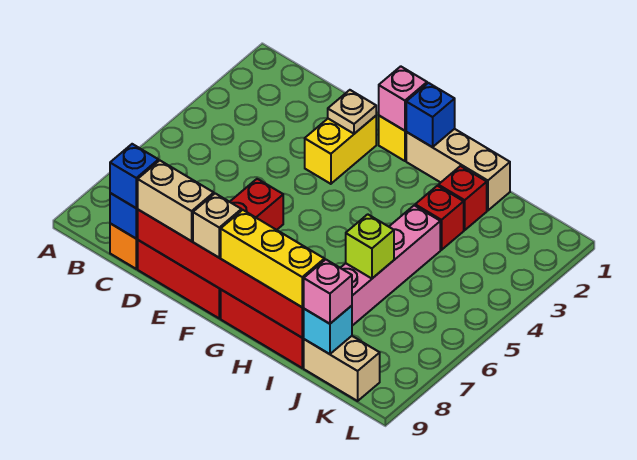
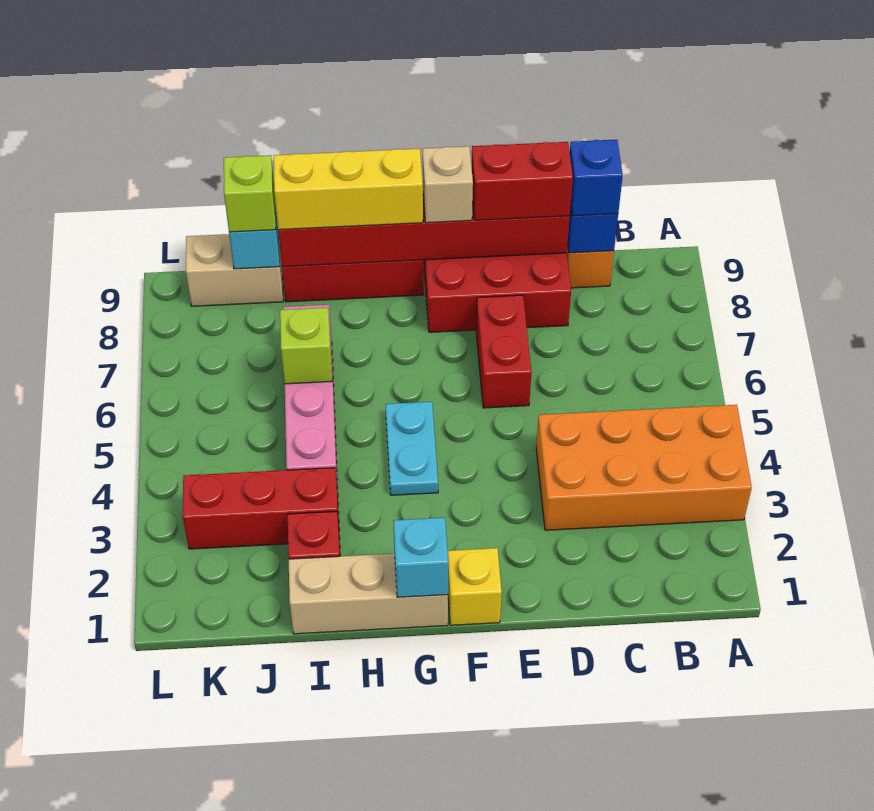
none -> orange 2x4 brick [536,405,752,530]
tan 1x2 brick [137,160,214,241] -> red 1x2 brick [471,142,573,220]
yellow 1x2 brick [305,116,376,184] -> none
tan 1x1 plate [328,90,376,134] -> none
pink 1x1 brick [379,66,427,131] -> none
blue 1x1 brick [406,83,455,147] -> cyan 1x1 brick [393,518,448,597]
none -> cyan 1x2 plate [386,402,438,495]
red 1x1 brick [415,186,464,250] -> red 1x3 brick [183,468,340,549]
pink 1x1 brick [303,259,352,324] -> lime 1x1 brick [224,155,276,232]

